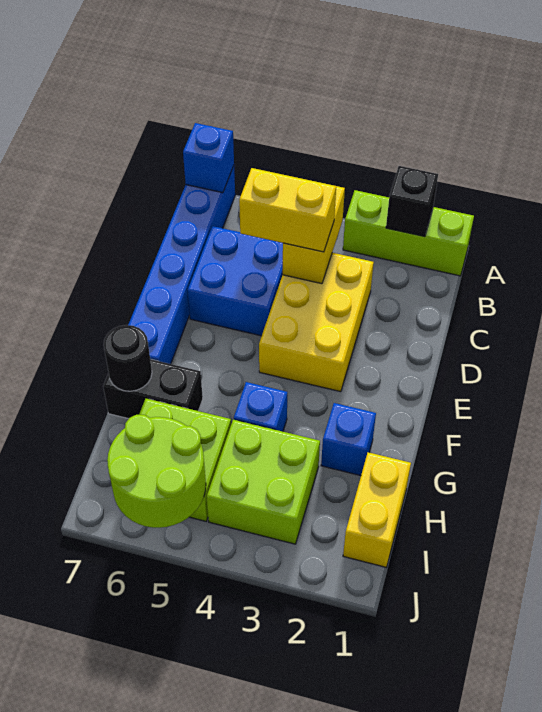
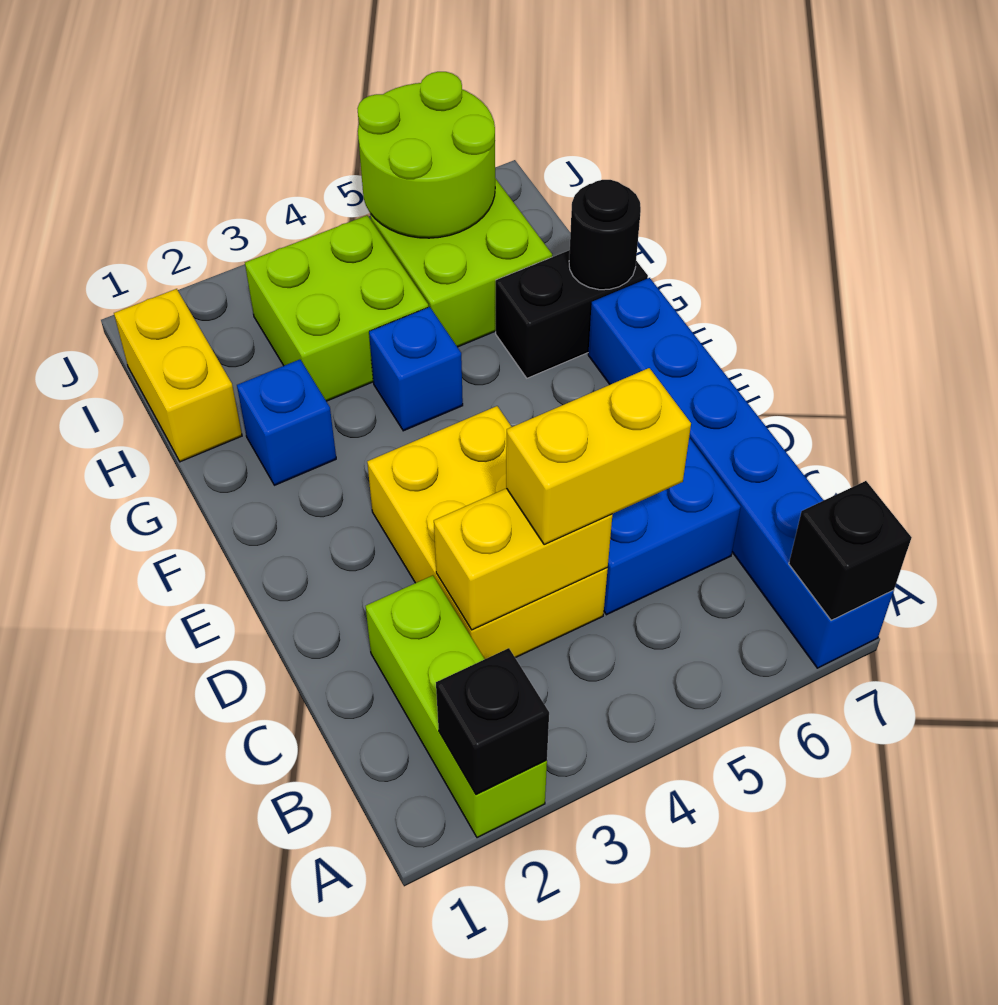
lime 1x3 brick [343,190,474,276] -> lime 1x3 brick turned to [366,575,547,838]
blue 1x1 brick [183,123,234,193] -> black 1x1 brick [789,481,912,620]
yellow 1x2 brick [283,186,345,284] -> yellow 1x2 brick turned to [434,488,612,630]

